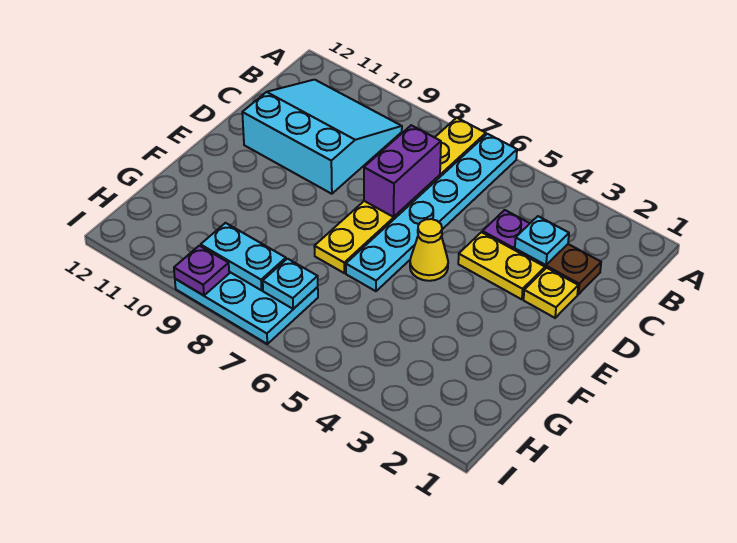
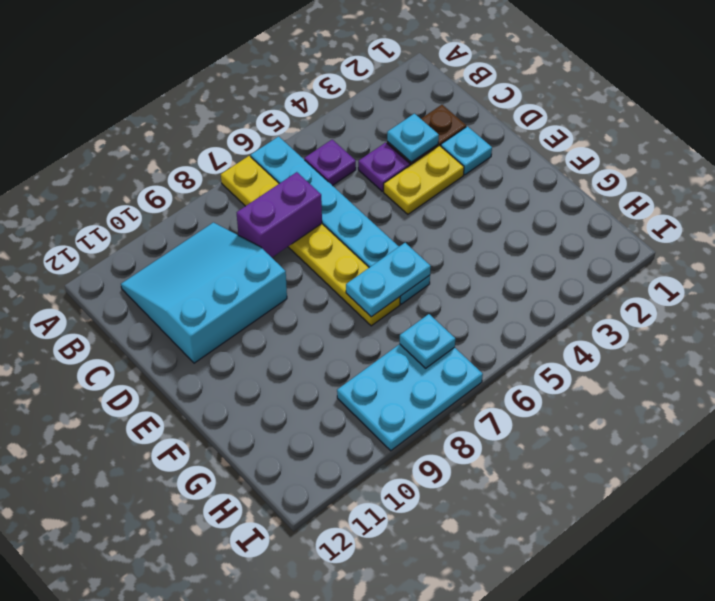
purple 1x2 brick [364,125,441,217] -> purple 1x2 brick turned to [237,172,322,257]
yellow 1x1 plate [524,268,578,318] -> cyan 1x1 plate [441,126,492,175]
yellow 1x1 cone [410,219,448,281] -> none
cyan 1x2 plate [201,223,286,290] -> cyan 1x2 plate moved to [346,243,431,317]
purple 1x1 plate [174,246,229,296] -> purple 1x1 plate moved to [304,140,356,186]

